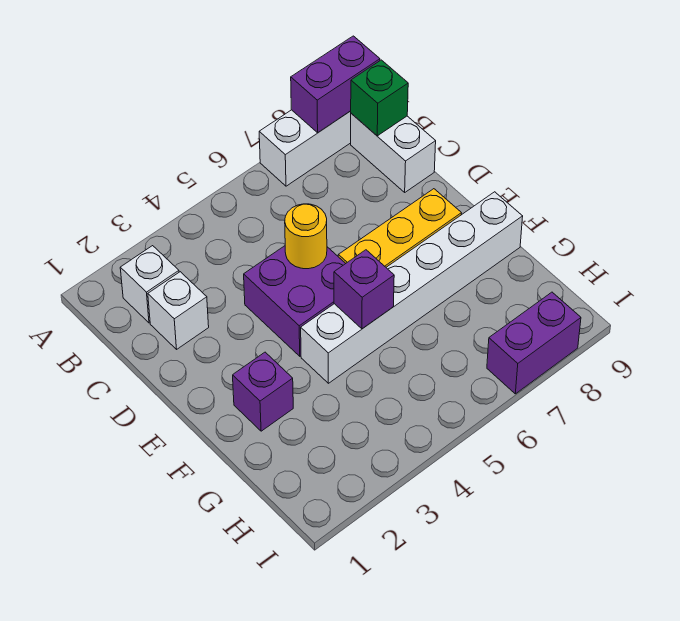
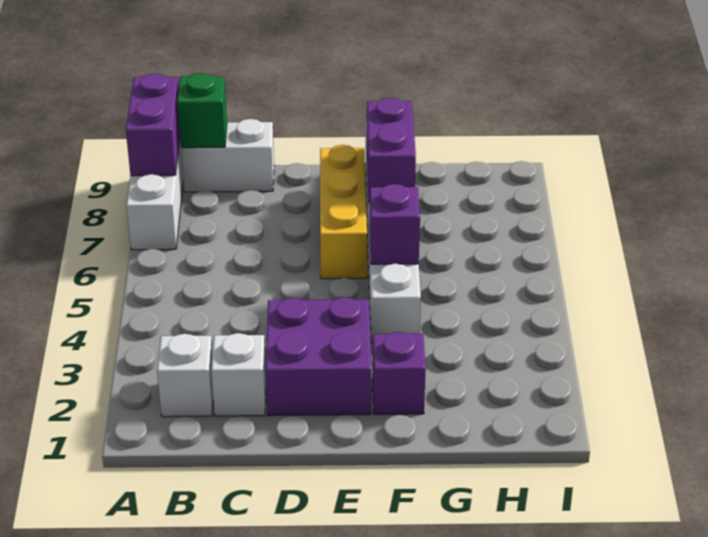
purple 2x2 brick [244,246,346,356] -> purple 2x2 brick moved to [266,297,371,416]
yellow 1x1 round brick [285,204,327,269] -> none
purple 1x2 brick [487,292,581,394] -> purple 1x2 brick moved to [367,98,416,203]

